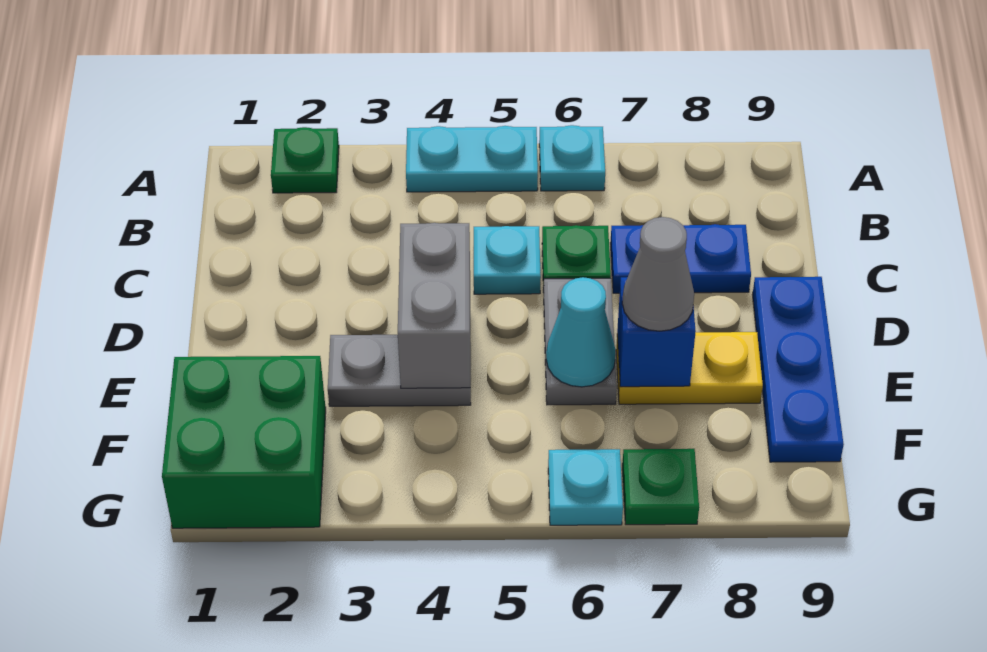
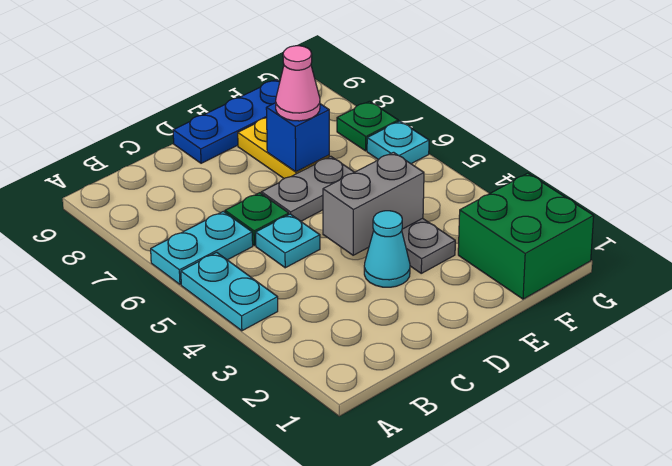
green 1x1 plate [271,127,339,193] -> none
cyan 1x1 plate [539,125,605,191] -> cyan 1x2 plate [151,211,253,284]
blue 1x2 plate [610,224,751,293] -> none
cyan 1x1 cone [546,277,616,387] -> cyan 1x1 cone moved to [364,211,410,287]
grey 1x1 cone [622,217,694,331] -> pink 1x1 cone [276,46,320,121]

